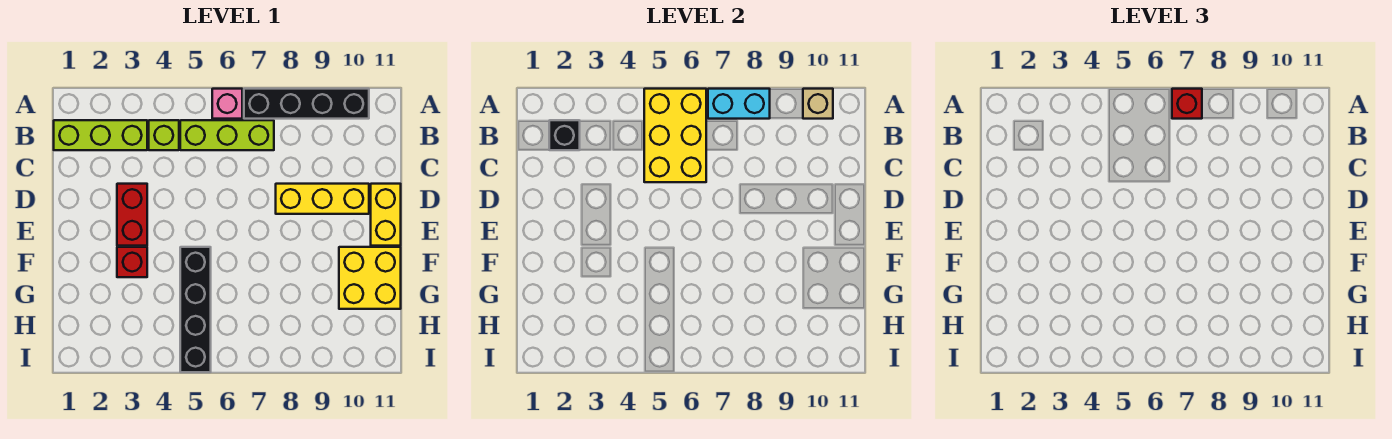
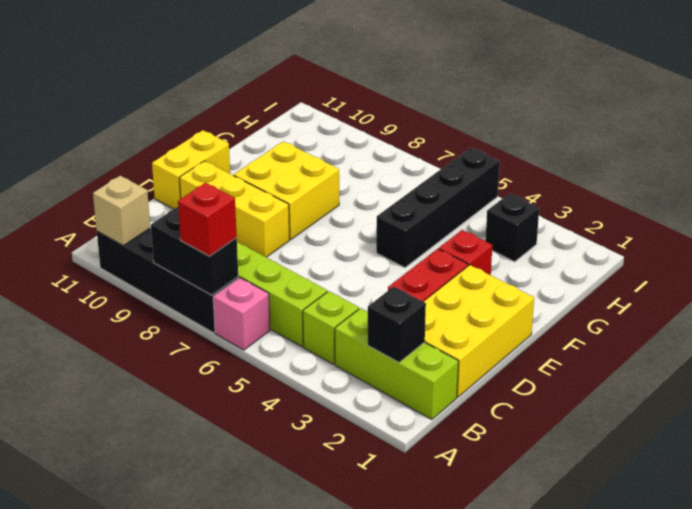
yellow 2x3 brick [644,89,706,182] -> yellow 2x3 brick moved to [423,265,534,397]
cyan 1x2 brick [708,89,770,119] -> black 1x2 brick [151,207,238,295]
yellow 2x2 brick [339,247,401,309] -> yellow 2x2 brick moved to [234,141,339,240]
none -> black 1x1 brick [485,193,539,262]

